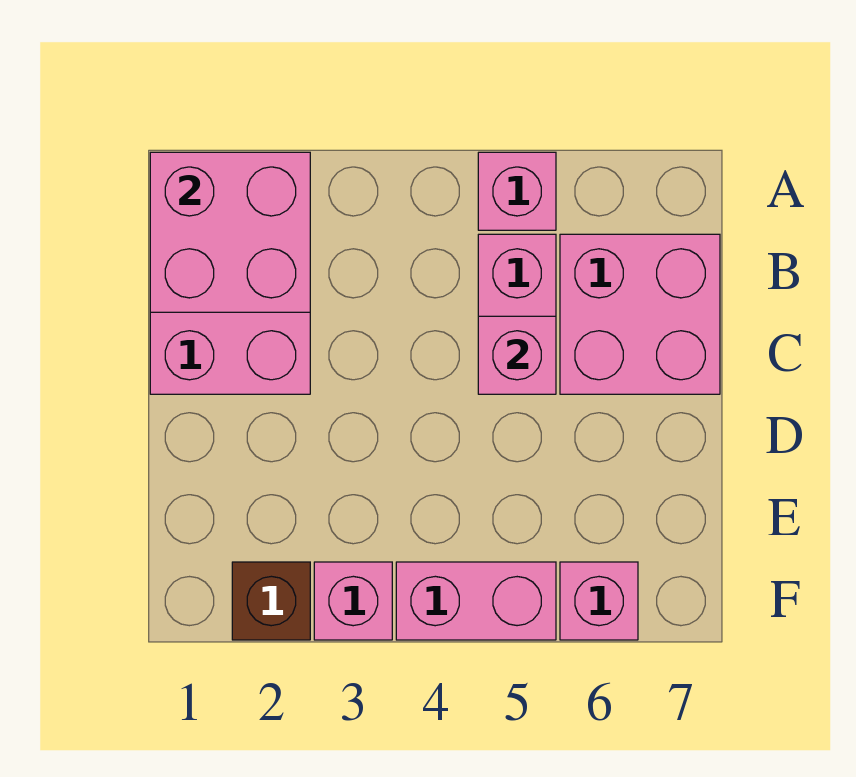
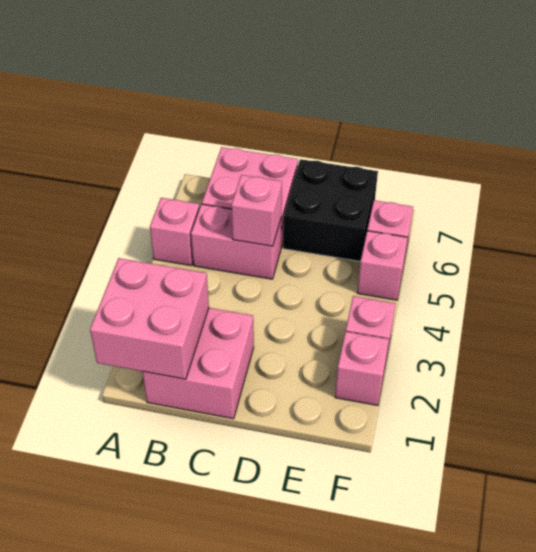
none -> black 2x2 brick [283,159,378,262]
brown 1x1 brick [232,562,310,640] -> pink 1x1 brick [335,331,389,405]
pink 1x2 brick [396,562,556,640] -> pink 1x1 brick [357,231,408,300]

